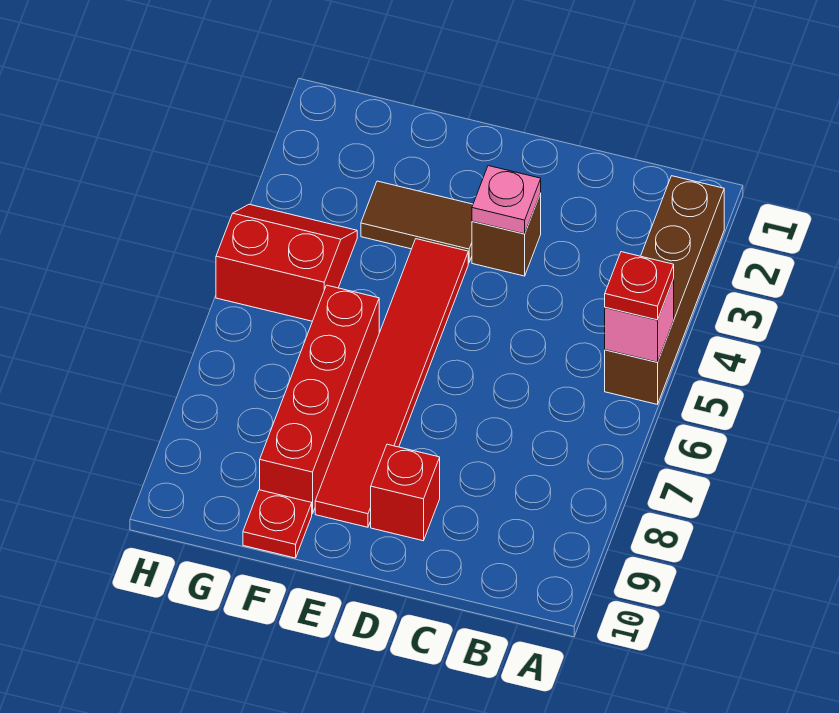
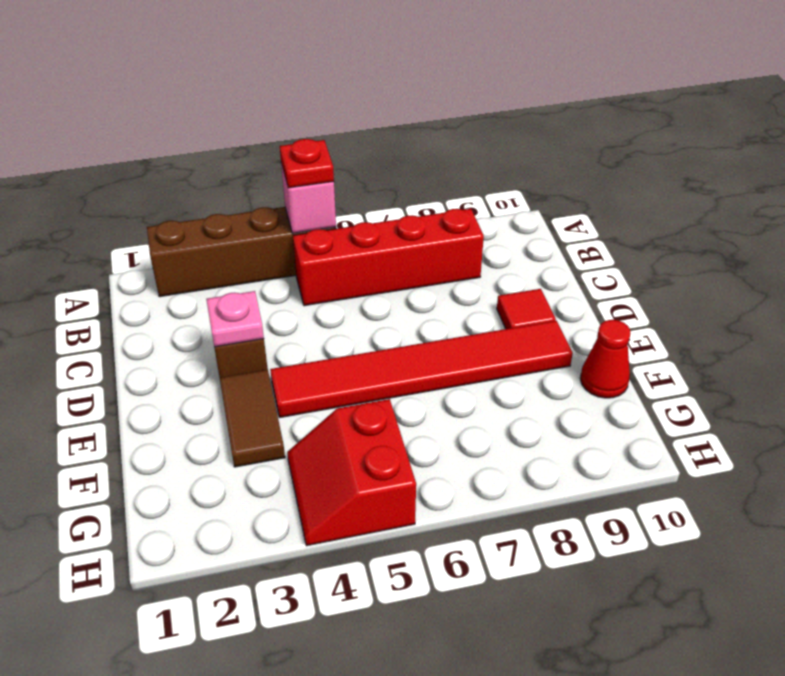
red 1x1 brick [371,444,440,541] -> red 1x1 tile [497,289,556,329]
red 1x4 brick [260,285,379,514] -> red 1x4 brick moved to [293,209,484,306]
red 1x1 plate [243,490,312,558] -> red 1x1 cone [580,320,631,398]

